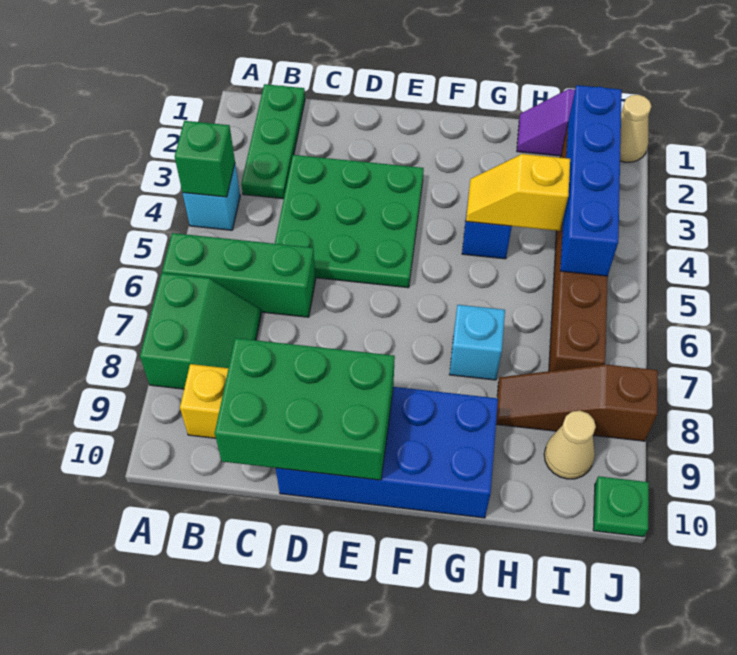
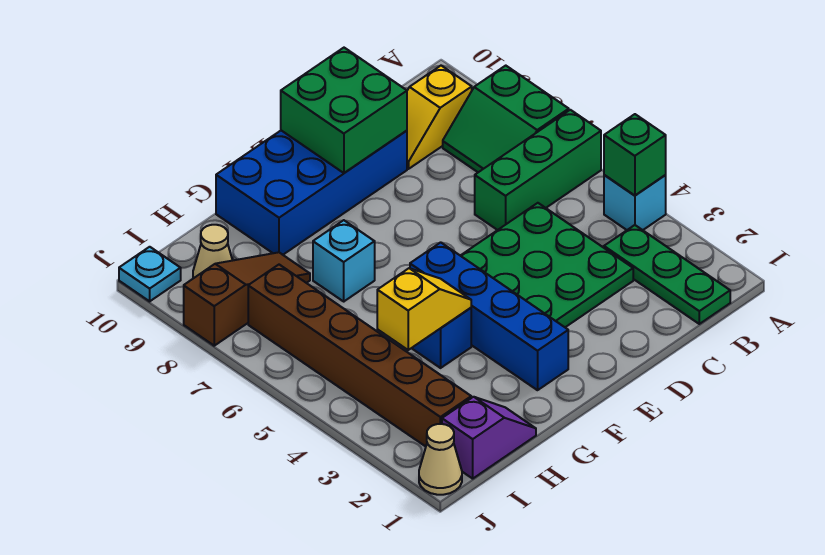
green 2x3 brick [215,338,395,480] -> green 2x2 brick [281,48,407,173]
blue 1x4 brick [560,85,622,276] -> blue 1x4 brick moved to [410,242,568,390]
green 1x1 plate [593,476,649,537] -> cyan 1x1 plate [119,247,181,301]

